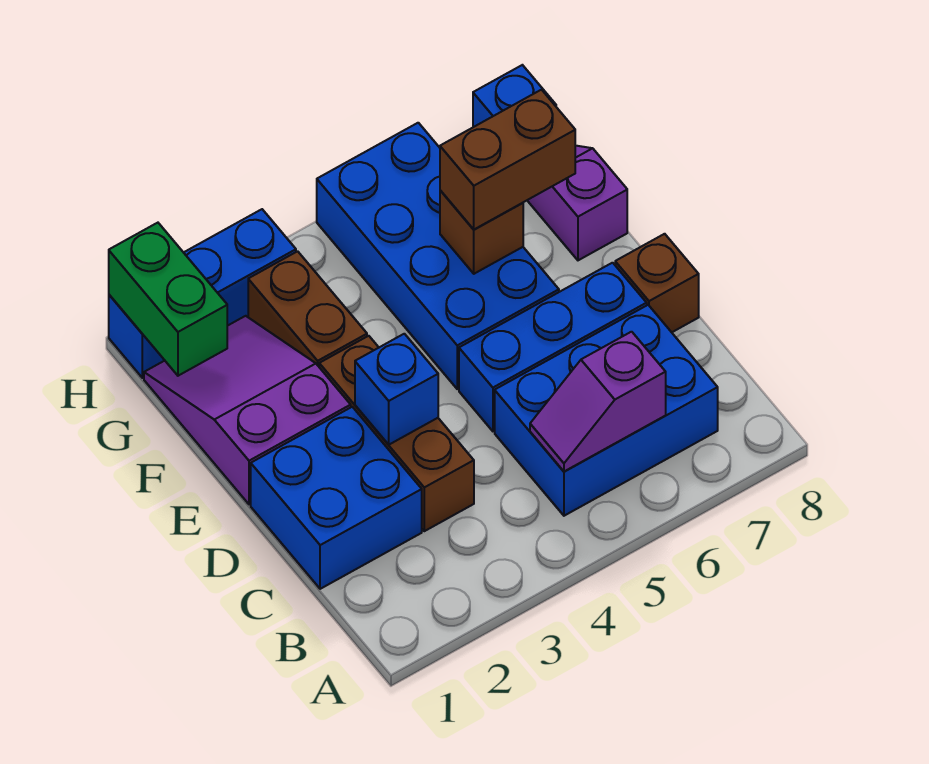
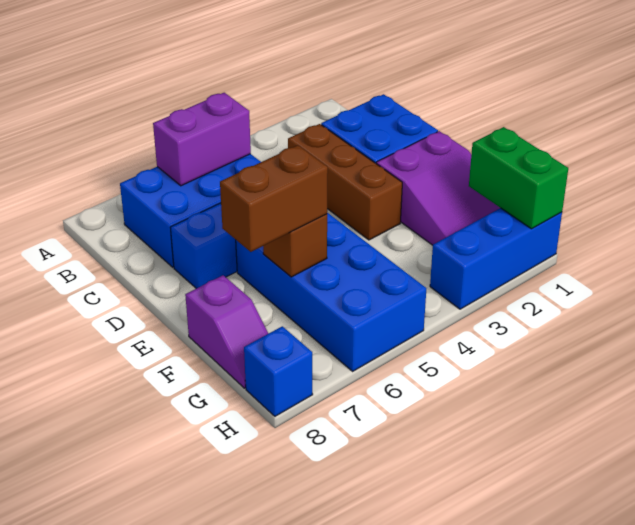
purple 1x2 slope [530,332,666,471] -> purple 1x2 brick [153,93,251,186]
blue 1x1 brick [355,334,438,445] -> none
brown 1x1 brick [615,234,699,332] -> none
brown 1x2 brick [248,251,367,366] -> none

